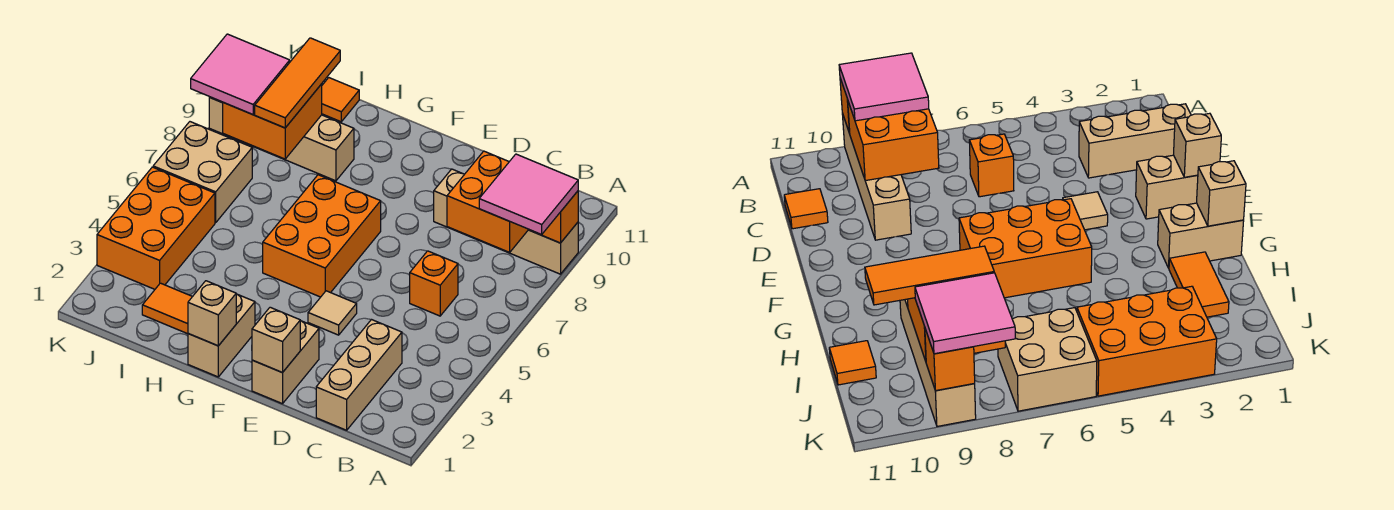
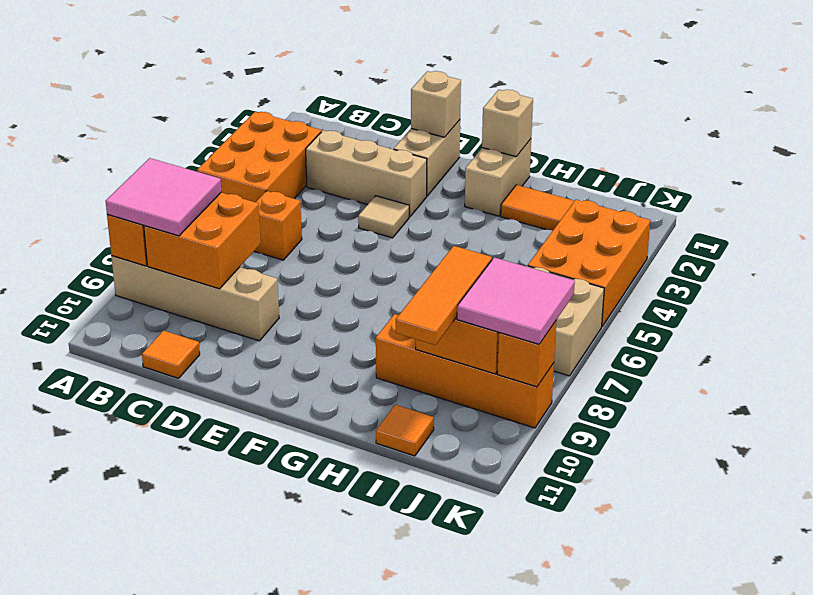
tan 1x3 brick [316,320,402,430] -> tan 1x3 brick turned to [306,130,427,217]
orange 2x3 brick [263,175,381,297] -> orange 2x3 brick moved to [197,112,321,202]
tan 1x4 brick [209,97,354,181] -> orange 1x4 brick [376,314,554,428]

